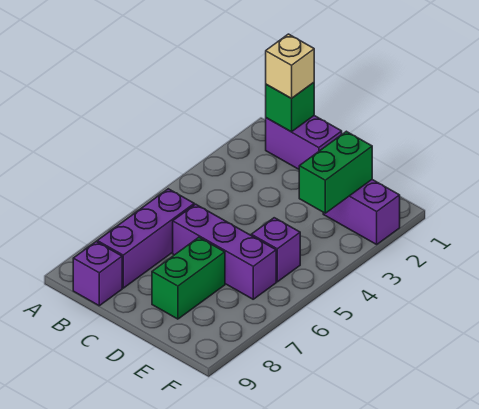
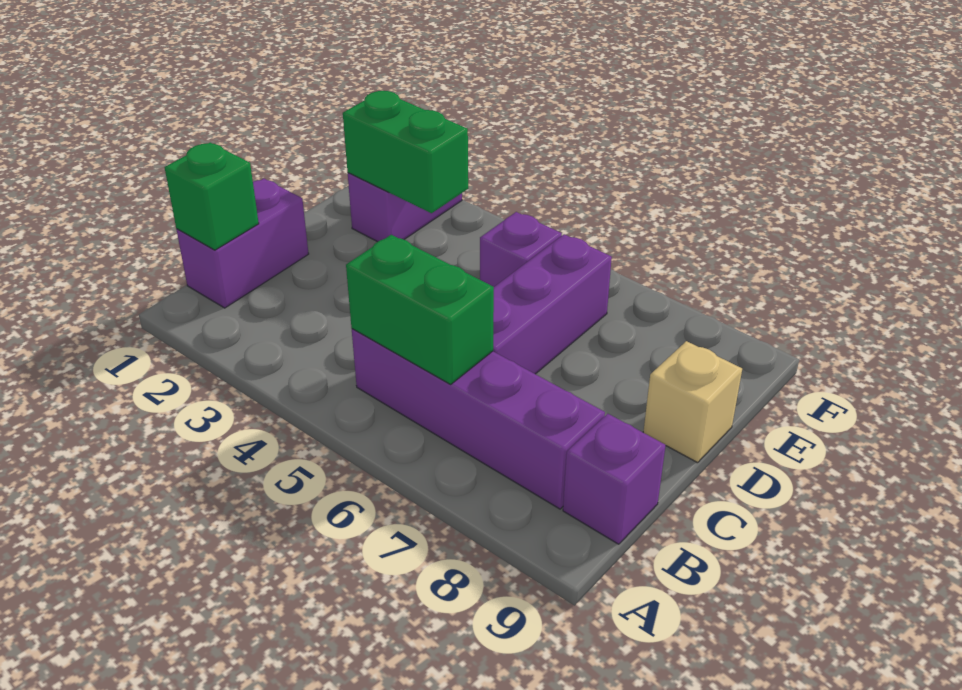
tan 1x1 brick [266,34,314,98] -> tan 1x1 brick moved to [643,341,742,463]
purple 1x3 brick [97,189,194,288] -> purple 1x4 brick [352,329,605,509]
green 1x2 brick [152,237,225,319] -> green 1x2 brick moved to [346,235,494,384]

